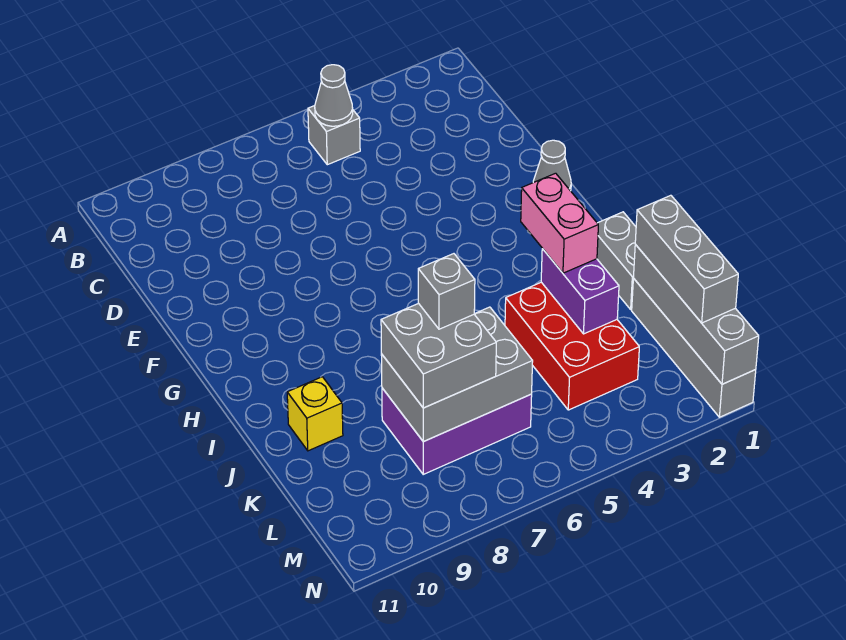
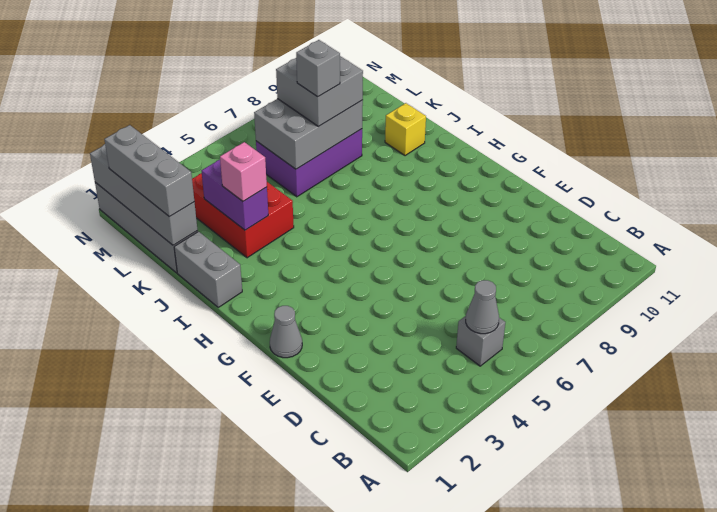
pink 1x2 brick [521,173,598,273] -> pink 1x1 brick [220,142,267,201]

